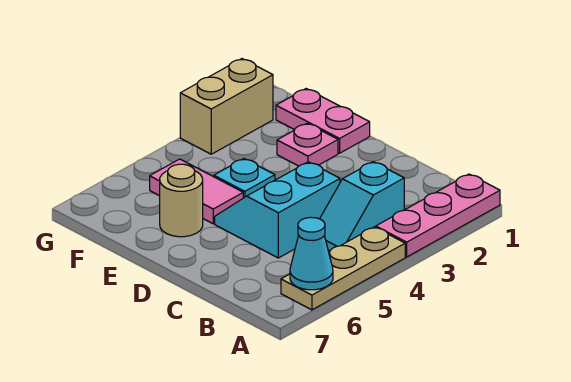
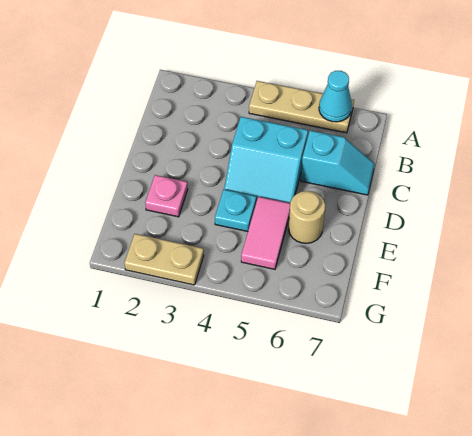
pink 1x3 plate [376,174,500,257] -> none
cyan 1x2 slope [320,162,404,251] -> cyan 1x2 slope moved to [301,131,375,195]
pink 1x2 plate [276,89,370,153] -> none
tan 1x2 brick [180,59,273,154] -> tan 1x2 plate [124,234,204,285]

